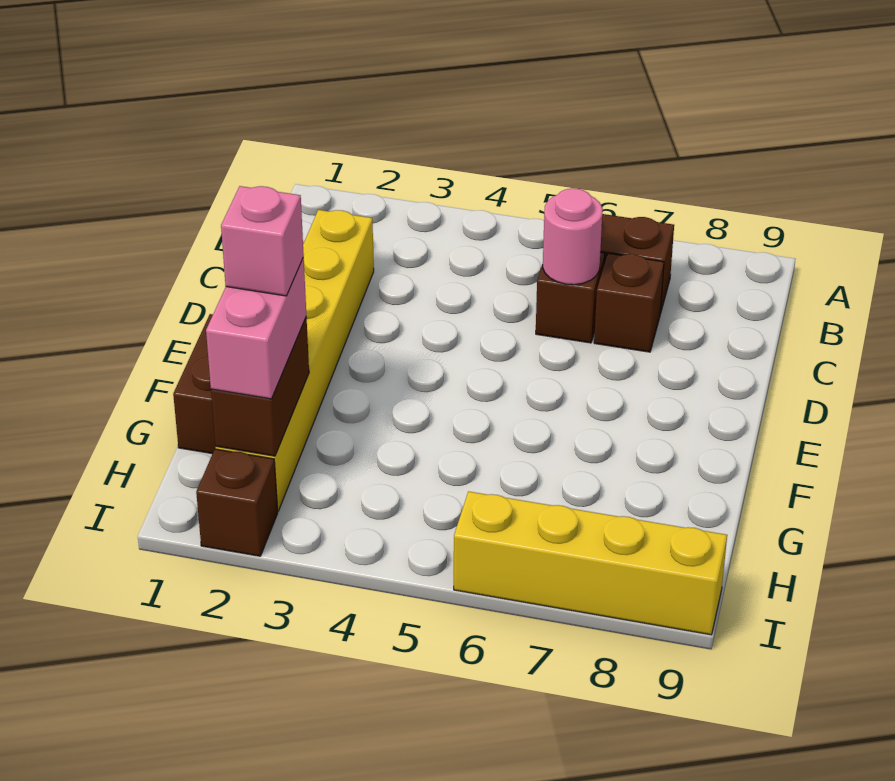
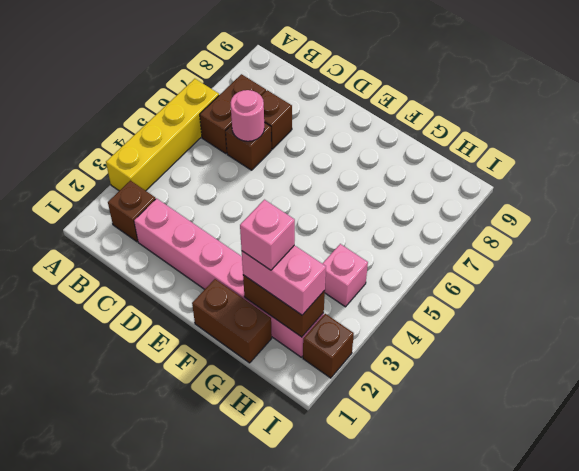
none -> brown 1x1 brick [108,180,155,242]
yellow 1x6 brick [216,210,374,511] -> pink 1x6 brick [134,198,324,357]
none -> pink 1x1 brick [322,244,368,307]
yellow 1x4 brick [454,491,727,635] -> yellow 1x4 brick moved to [106,79,219,191]

